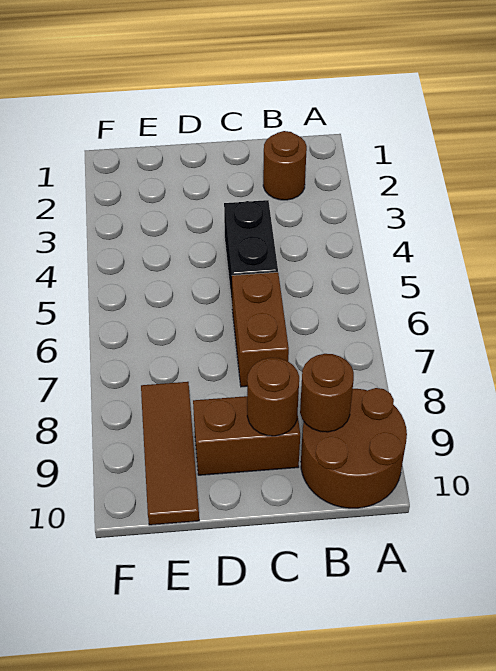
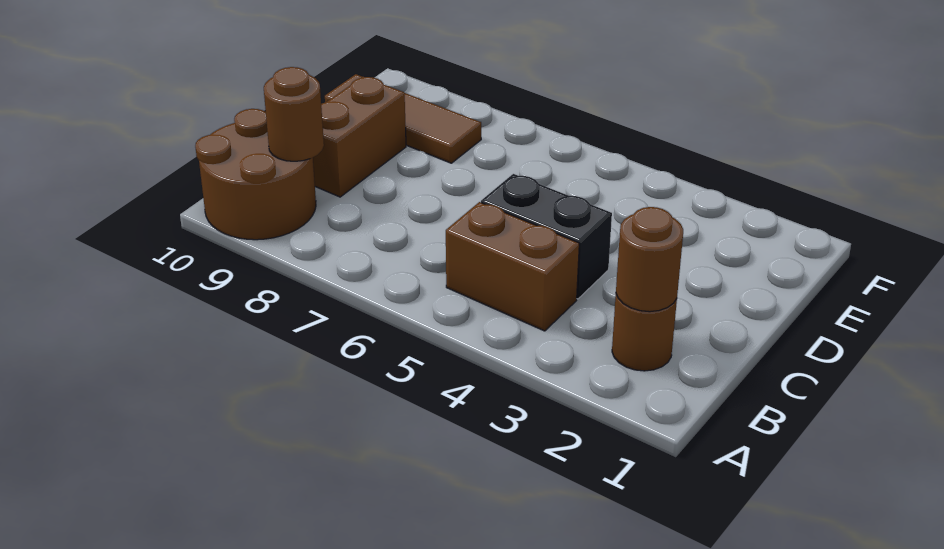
brown 1x2 brick [232,272,289,387] -> brown 1x2 brick moved to [446,202,579,331]
brown 1x1 round brick [247,358,299,436] -> brown 1x1 round brick moved to [616,207,683,312]

